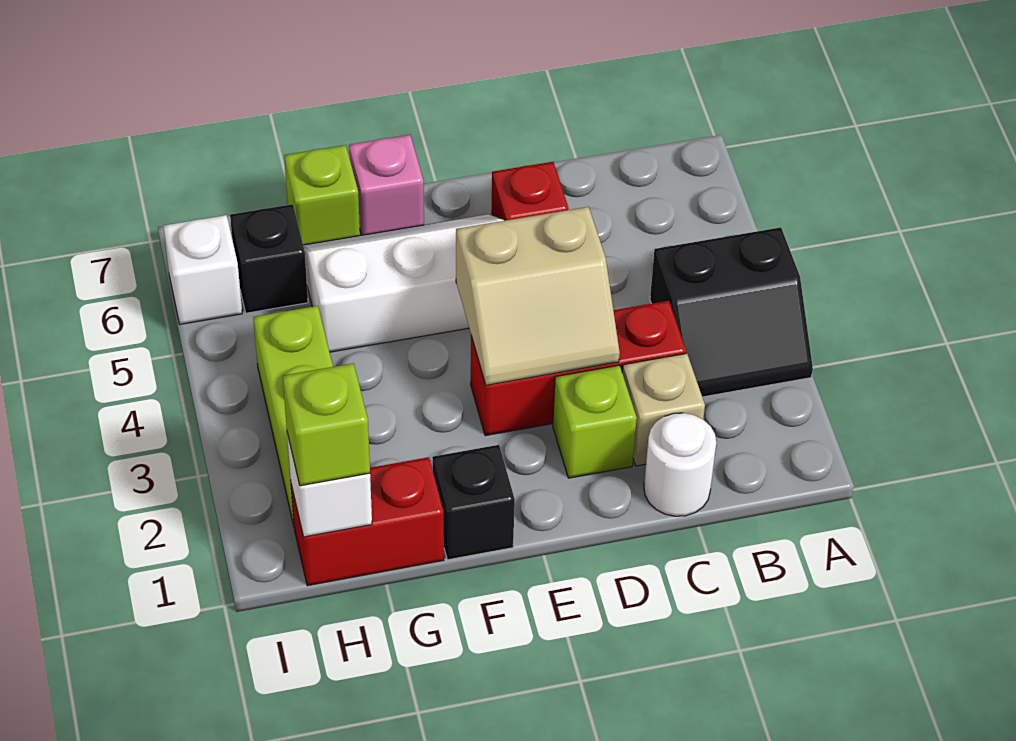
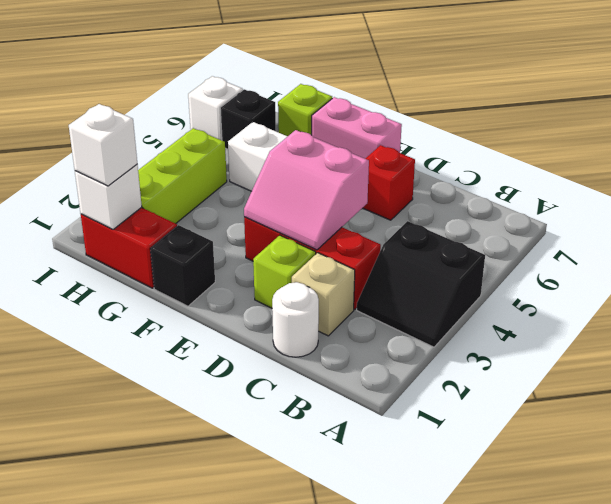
tan 2x2 slope [456,207,620,385] -> pink 2x2 slope [244,130,369,250]
pink 1x1 brick [349,135,424,235] -> pink 1x2 brick [312,97,402,159]
lime 1x1 brick [283,363,370,486] -> white 1x1 brick [69,104,137,186]

